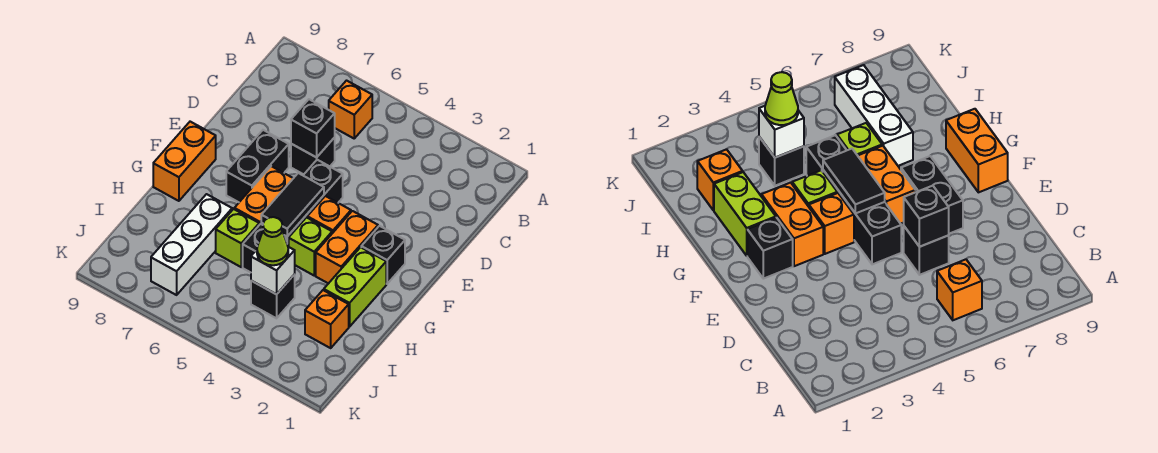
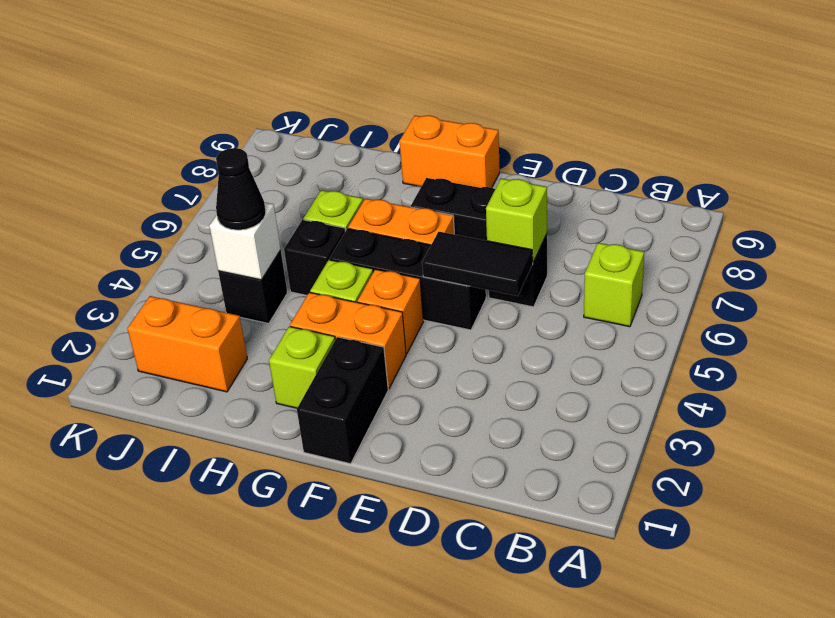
orange 1x1 brick [329,81,372,138] -> lime 1x1 brick [584,243,644,327]
black 1x1 brick [291,99,335,157] -> lime 1x1 brick [486,178,547,262]
black 1x1 brick [361,226,405,284] -> black 1x2 brick [297,337,388,464]
black 1x2 tile [261,173,324,236] -> black 1x2 tile moved to [422,232,533,296]
lime 1x2 brick [324,247,386,327] -> lime 1x1 brick [269,326,335,408]
white 1x3 brick [151,194,232,295] -> none
orange 1x1 brick [305,290,349,348] -> orange 1x2 brick [127,296,247,392]
lime 1x1 cone [257,217,288,265] -> black 1x1 cone [216,148,266,230]

